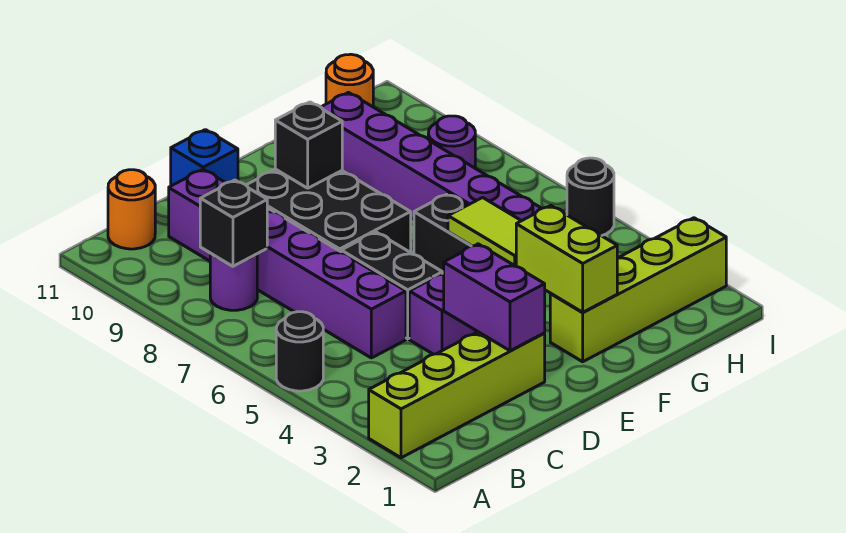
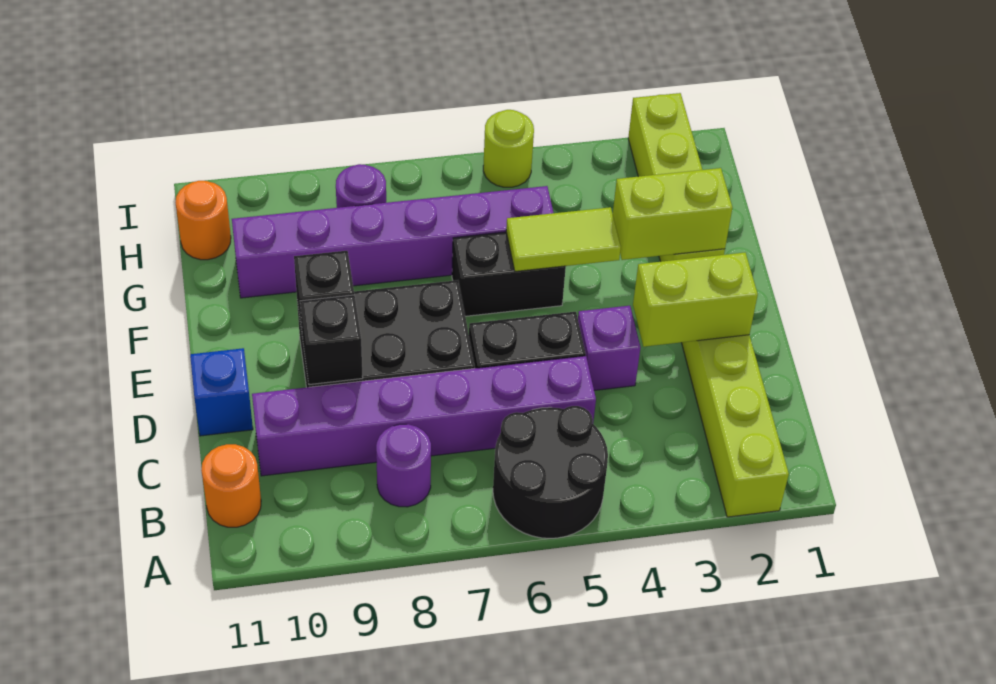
black 1x1 round brick [276,312,323,391] -> black 2x2 round brick [493,406,608,538]
black 1x1 brick [200,180,267,266] -> black 1x1 brick moved to [300,295,363,385]
purple 1x2 brick [444,244,545,351] -> lime 1x2 brick [633,253,758,347]
black 1x1 round brick [567,158,614,236] -> lime 1x1 round brick [483,110,534,187]

